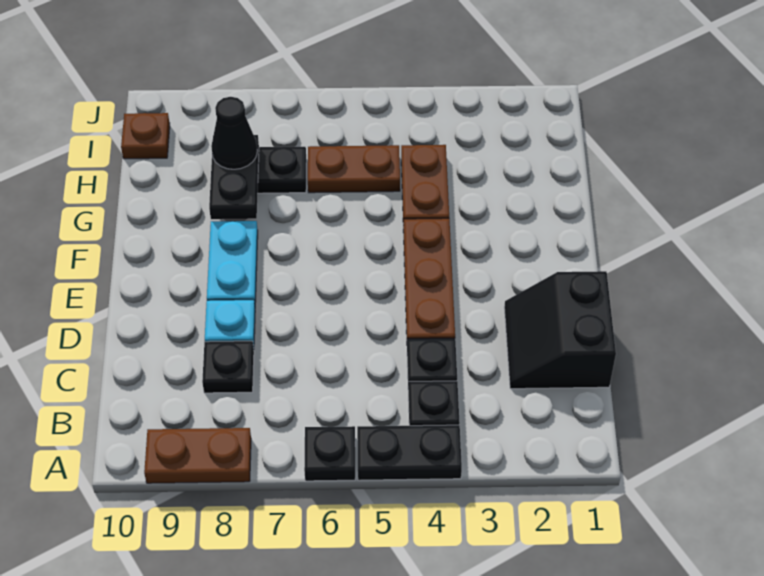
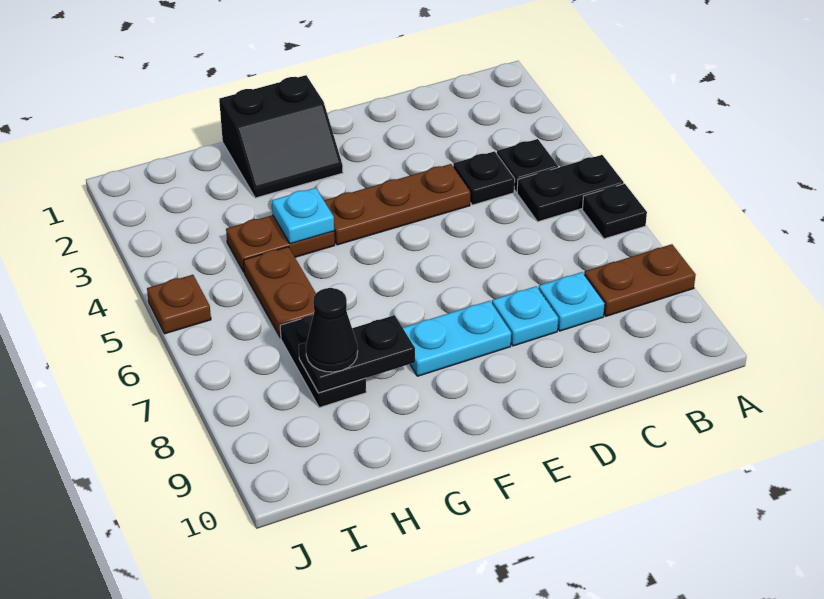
black 1x2 plate [357,425,462,480] -> black 1x2 plate turned to [517,155,624,222]
brown 1x2 plate [144,428,251,483] -> brown 1x2 plate turned to [584,244,696,316]
black 2x2 slope [504,271,616,389] -> black 2x2 slope moved to [219,75,343,198]
black 1x1 plate [202,341,254,393] -> cyan 1x1 plate [538,272,605,331]
none -> cyan 1x1 plate [272,188,334,244]
brown 1x1 plate [121,113,170,159] -> brown 1x1 plate moved to [147,275,211,334]

